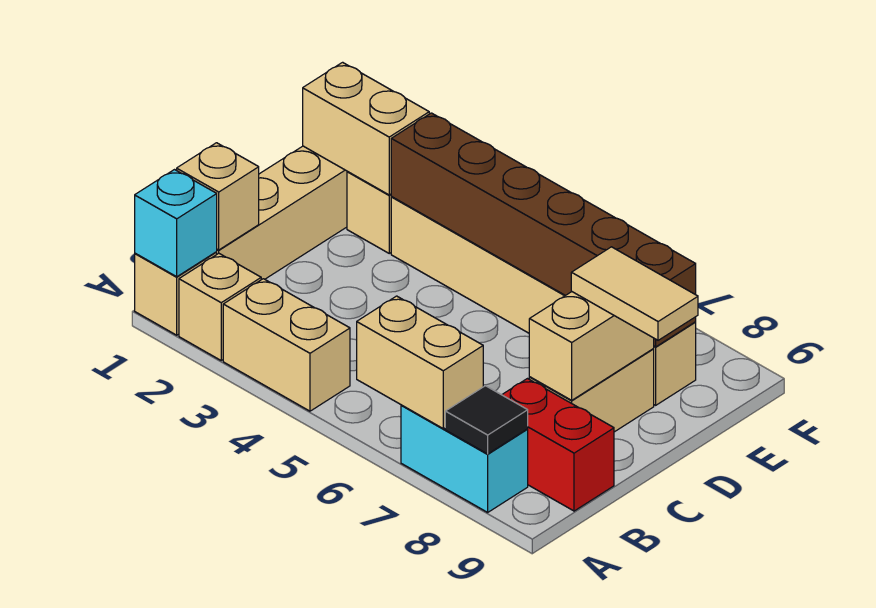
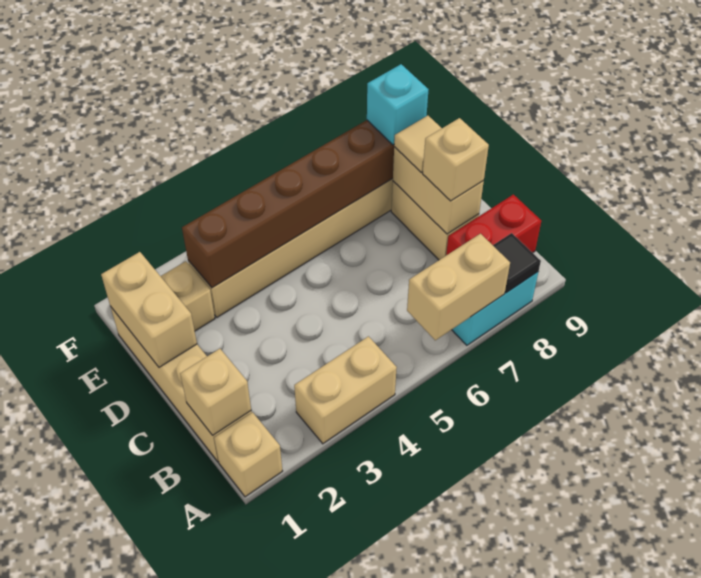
cyan 1x1 brick [135,170,217,277] -> cyan 1x1 brick moved to [367,64,428,145]
tan 1x1 brick [179,254,261,360] -> tan 1x1 brick moved to [423,118,489,201]
tan 1x2 tile [571,247,698,340] -> tan 1x1 tile [394,116,442,172]
tan 1x2 brick [303,62,429,195] -> tan 1x2 brick turned to [101,252,197,367]

